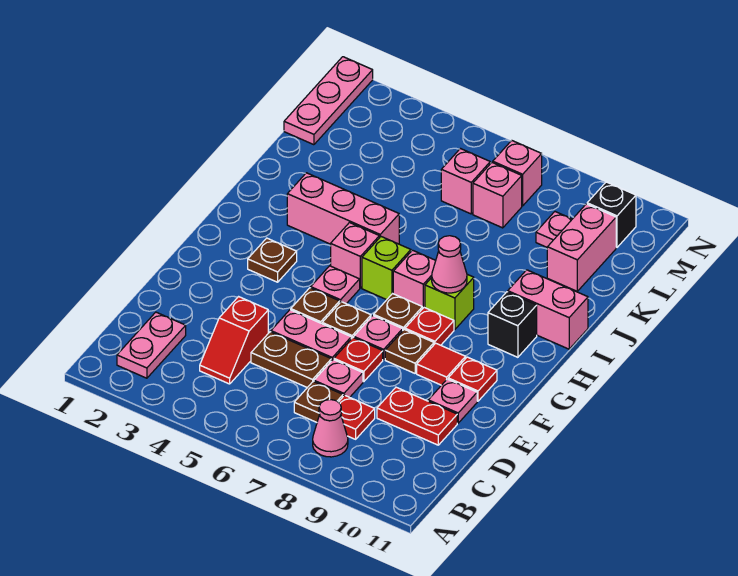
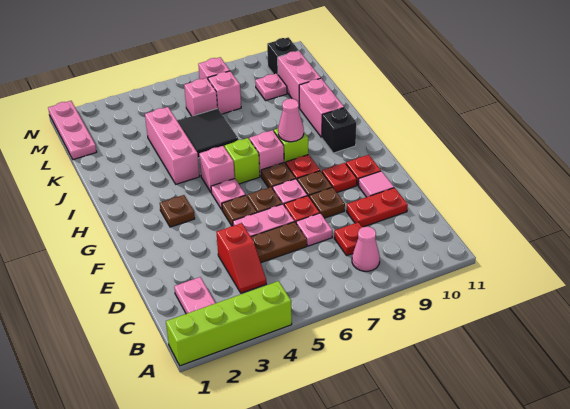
none -> lime 1x4 brick [166,281,292,366]
brown 1x1 plate [294,382,343,422] -> brown 1x1 plate moved to [309,187,345,218]
pink 1x1 plate [428,379,477,423] -> pink 1x1 tile [358,171,394,197]
red 1x1 tile [417,343,466,385] -> red 1x1 plate [322,163,357,192]
pink 1x3 brick [287,173,399,244] -> pink 1x3 brick turned to [145,107,200,184]
pink 1x2 brick [508,270,588,349] -> pink 1x2 brick turned to [299,78,344,137]
none -> black 2x2 tile [178,108,238,158]

